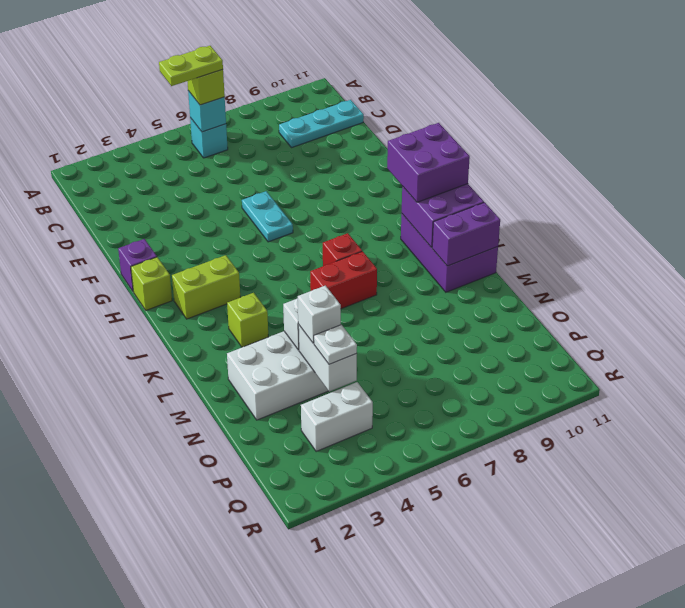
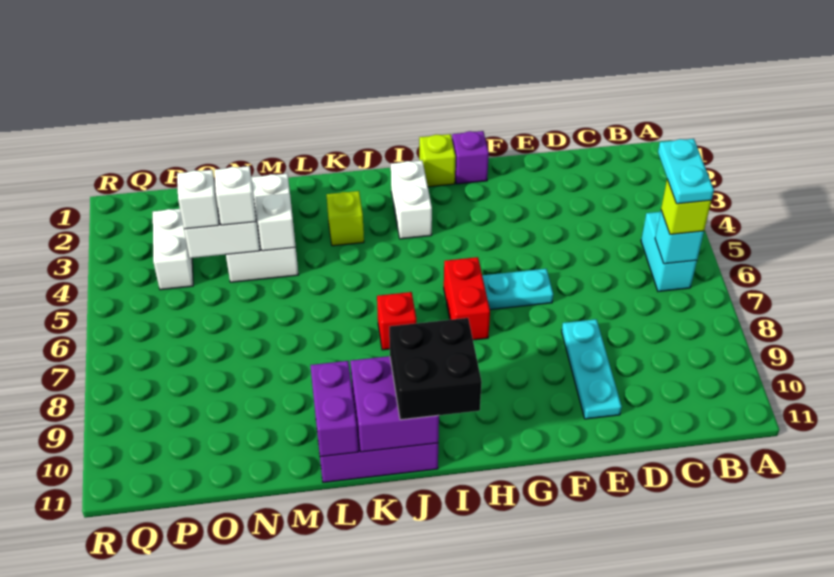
lime 1x2 plate [159,46,223,86] -> cyan 1x2 plate [658,139,714,204]
cyan 1x1 brick [190,118,228,158] -> cyan 1x2 brick [641,212,697,291]
cyan 1x3 plate [279,100,364,148] -> cyan 1x3 plate moved to [562,319,622,419]
lime 1x2 brick [172,255,240,319] -> white 1x2 brick [391,160,432,239]
purple 2x2 brick [387,123,470,202] -> black 2x2 brick [389,318,482,420]
red 1x2 brick [310,251,377,309] -> red 1x2 brick moved to [444,257,490,340]
white 1x1 plate [314,325,357,364] -> white 1x1 brick [177,170,219,229]

